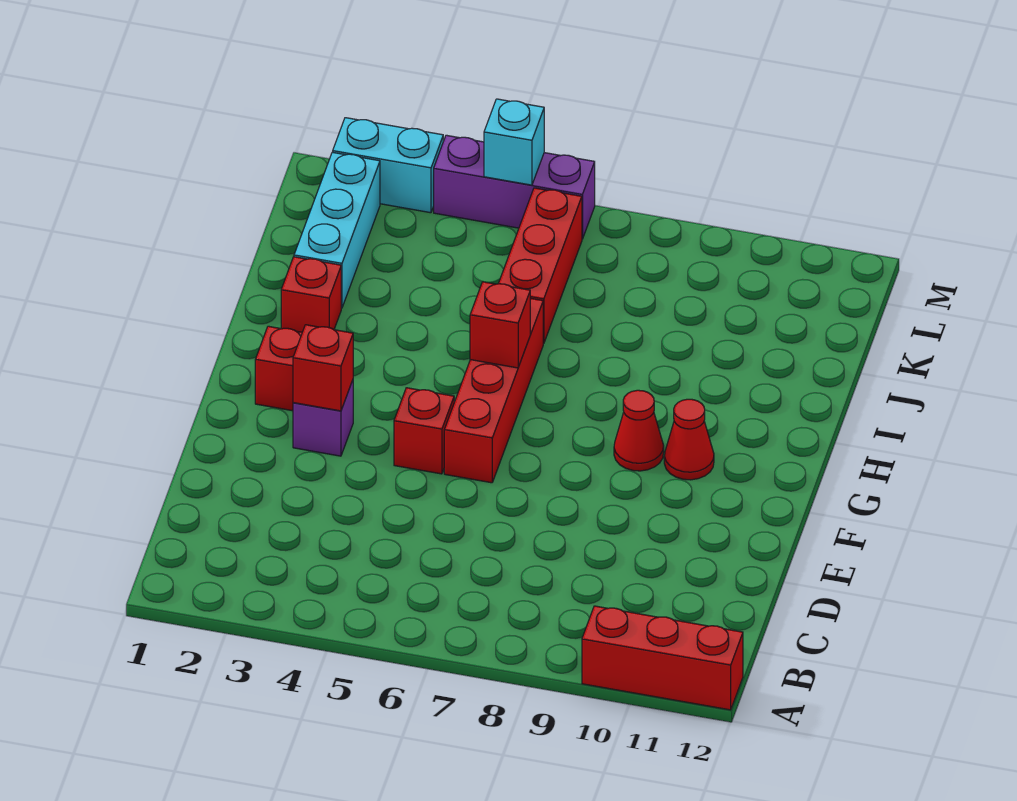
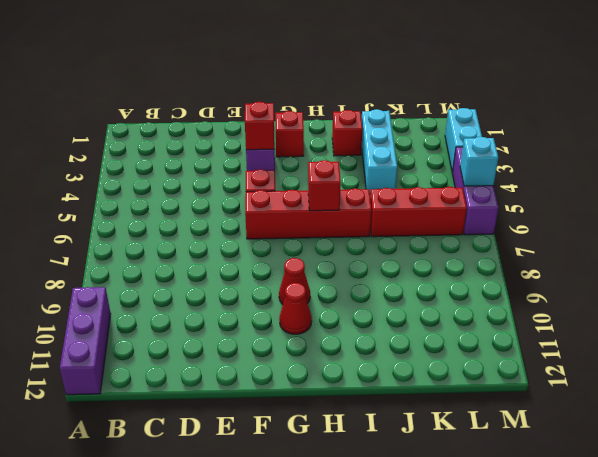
red 1x3 brick [582,606,743,710] -> purple 1x3 brick [60,287,111,395]
cyan 1x3 brick [294,152,380,308] -> cyan 1x3 brick turned to [362,109,397,193]

